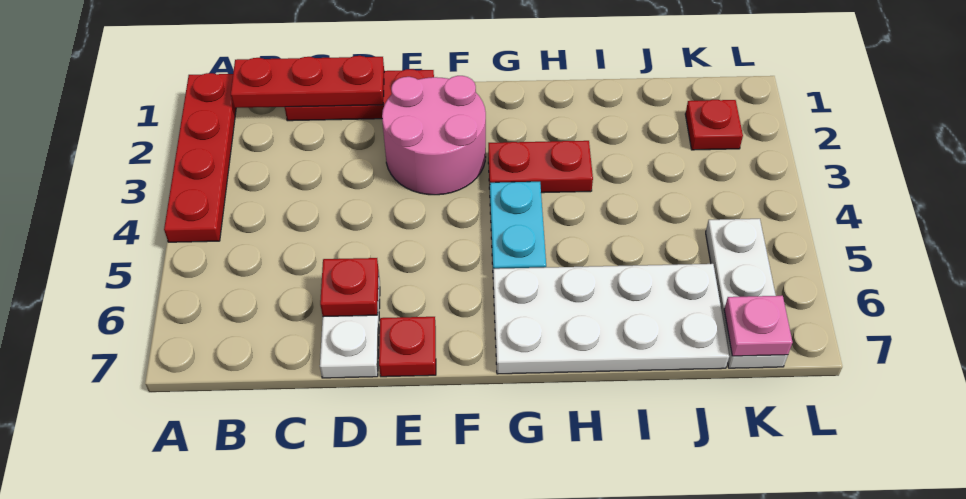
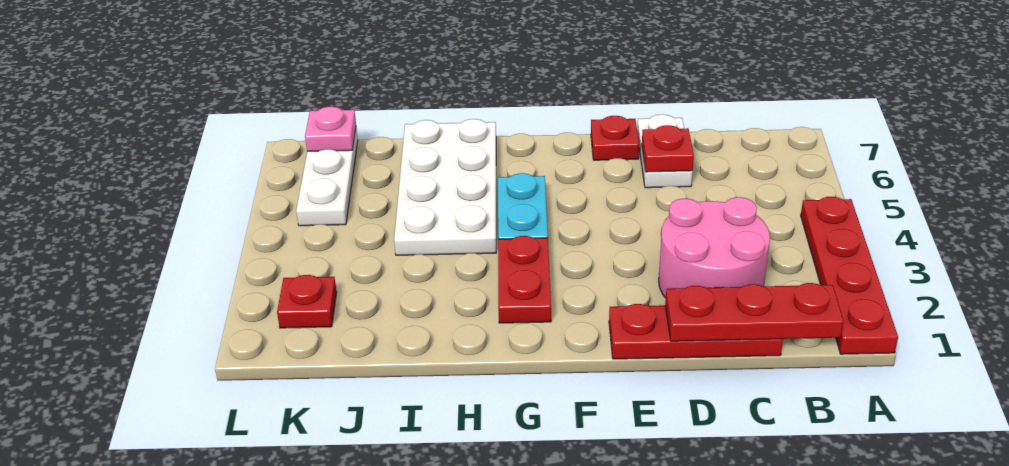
pink 2x2 round brick [382,76,486,195] -> pink 2x2 round brick moved to [659,197,770,298]
red 1x2 plate [488,141,593,193] -> red 1x2 plate turned to [498,236,551,323]
white 2x4 plate [493,264,729,374] -> white 2x4 plate turned to [394,119,496,255]

